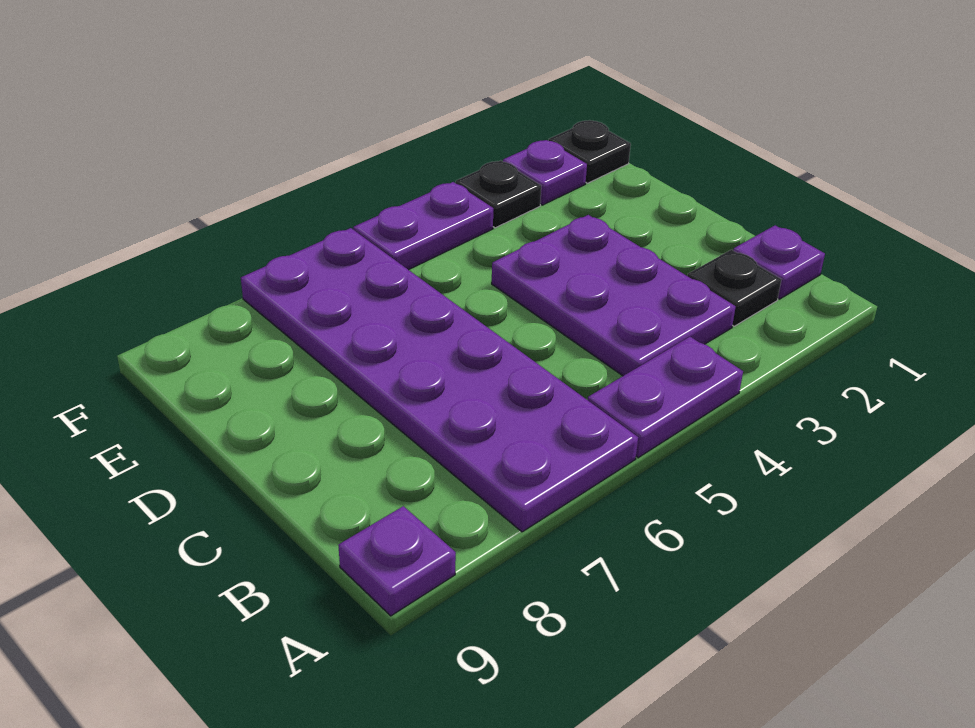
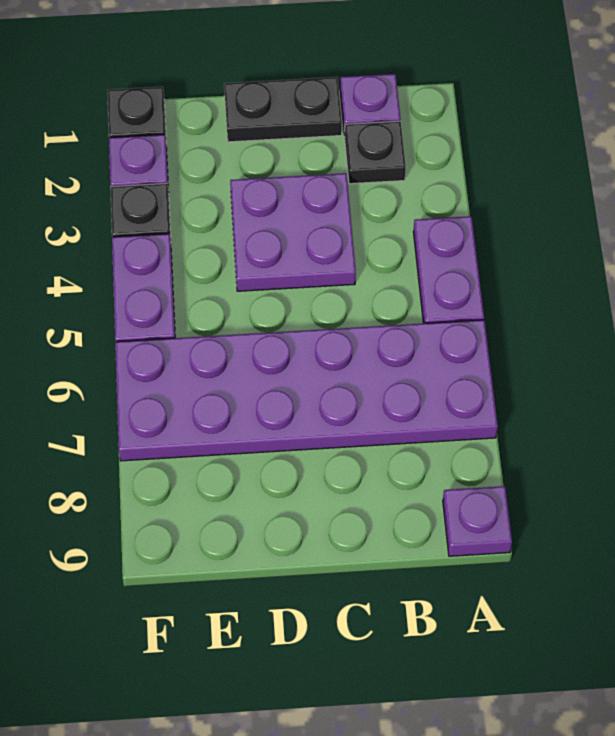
purple 2x3 plate [492,215,736,376] -> purple 2x2 plate [230,173,356,291]
none -> black 1x2 plate [224,77,342,142]

